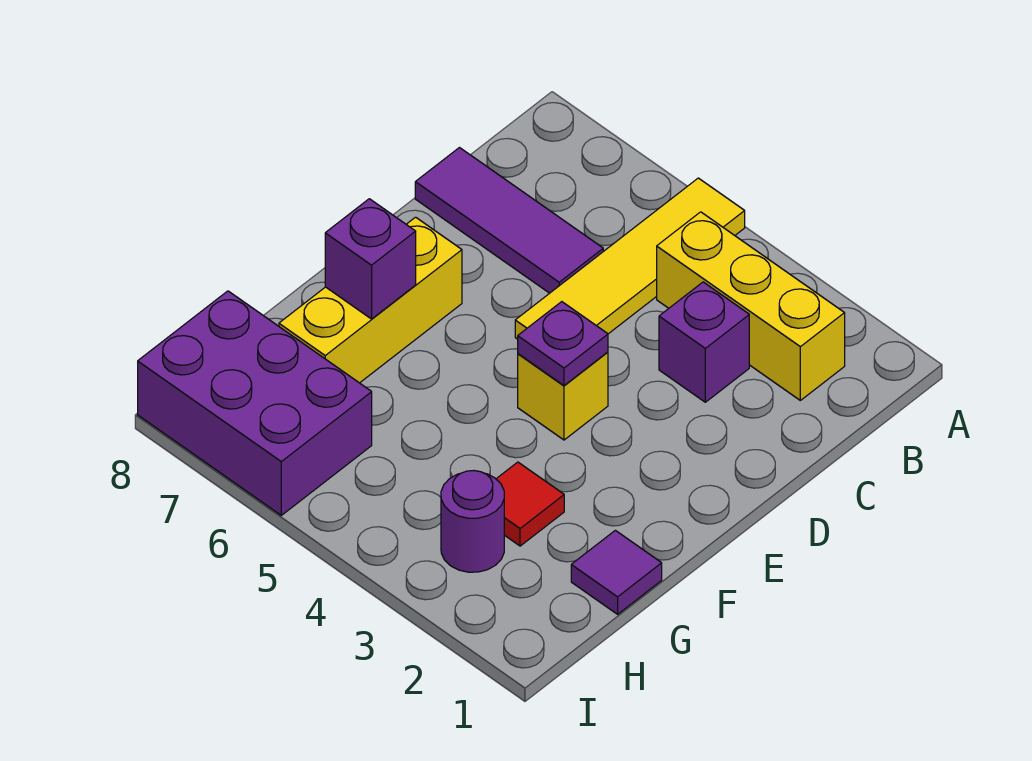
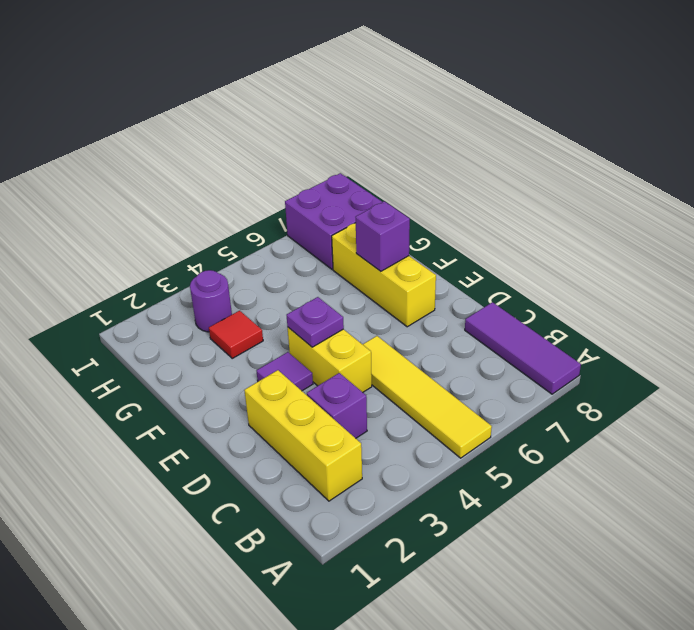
yellow 1x3 brick [657,212,845,400] -> yellow 1x3 brick turned to [244,370,362,501]
purple 1x3 tile [415,148,603,293] -> purple 1x3 tile turned to [465,302,581,394]
yellow 1x1 brick [518,352,608,440] -> yellow 1x2 brick [288,328,372,392]
purple 1x1 tile [571,530,662,614] -> purple 1x1 tile moved to [257,352,313,391]
purple 2x3 brick [138,291,372,515] -> purple 2x2 brick [285,173,382,269]

